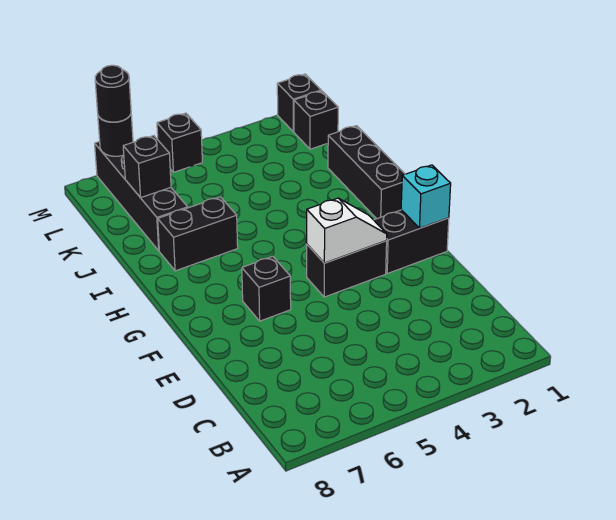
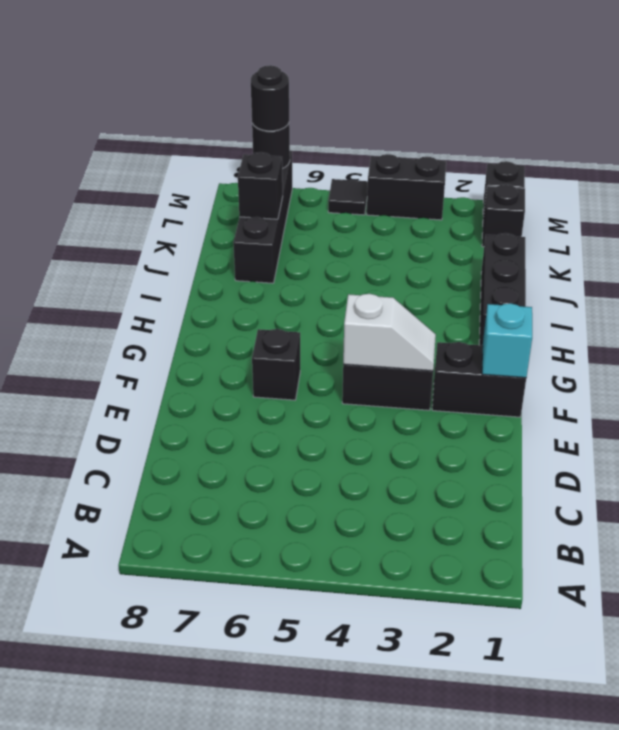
black 1x2 brick [158,197,238,271] -> black 1x2 brick moved to [367,154,446,220]
black 1x1 brick [157,113,202,172] -> black 1x1 tile [328,179,368,215]

